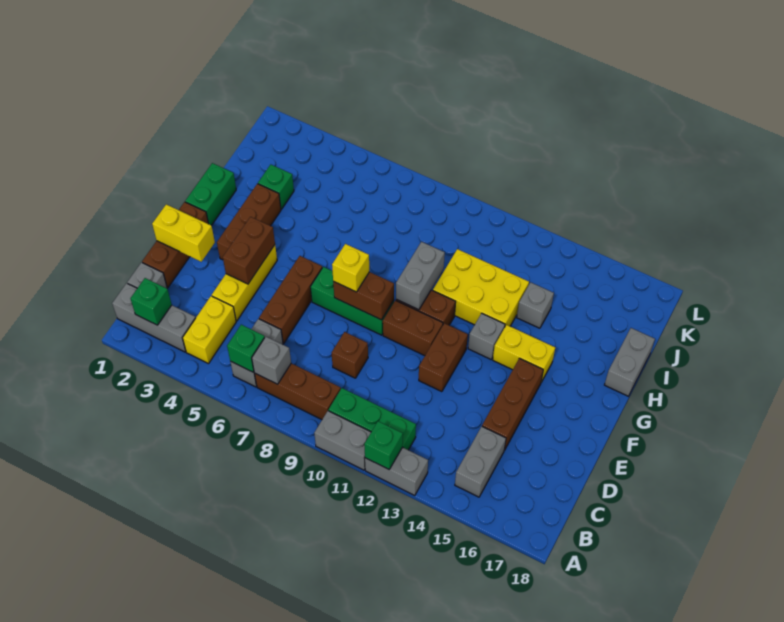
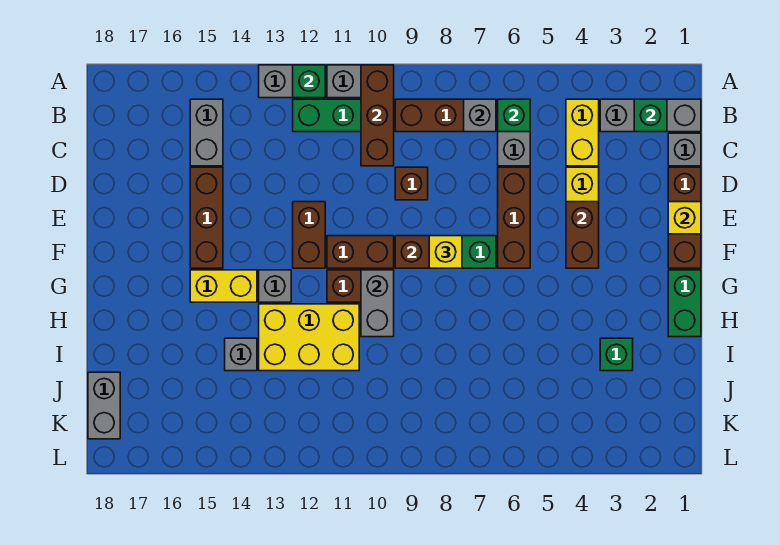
yellow 1x2 brick [152,204,215,262] -> yellow 1x1 brick [668,202,701,234]
brown 1x3 brick [217,184,281,260] -> brown 1x3 brick moved to [361,65,394,166]
grey 1x2 brick [605,328,655,396] -> grey 1x2 brick moved to [88,372,120,439]

